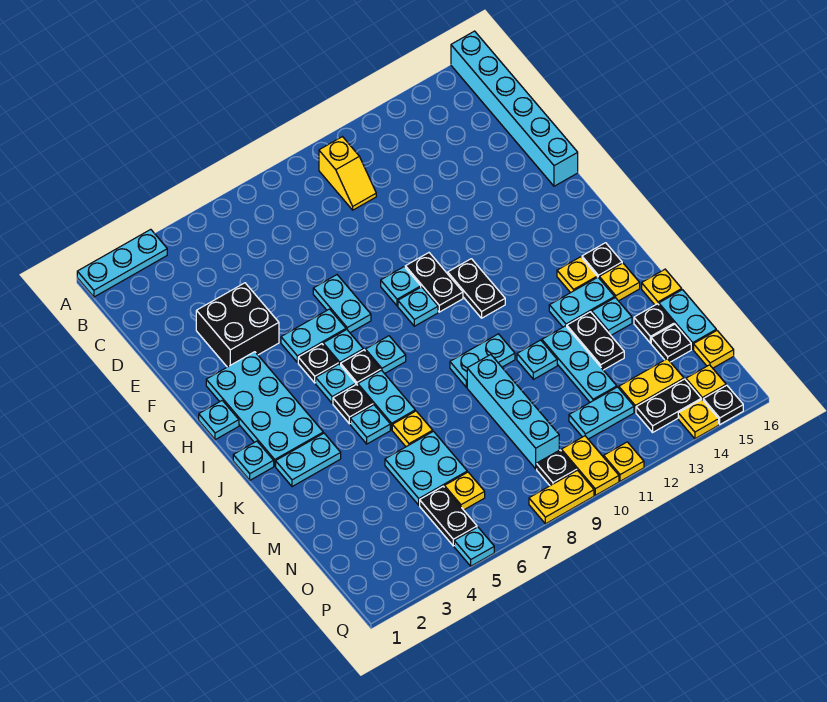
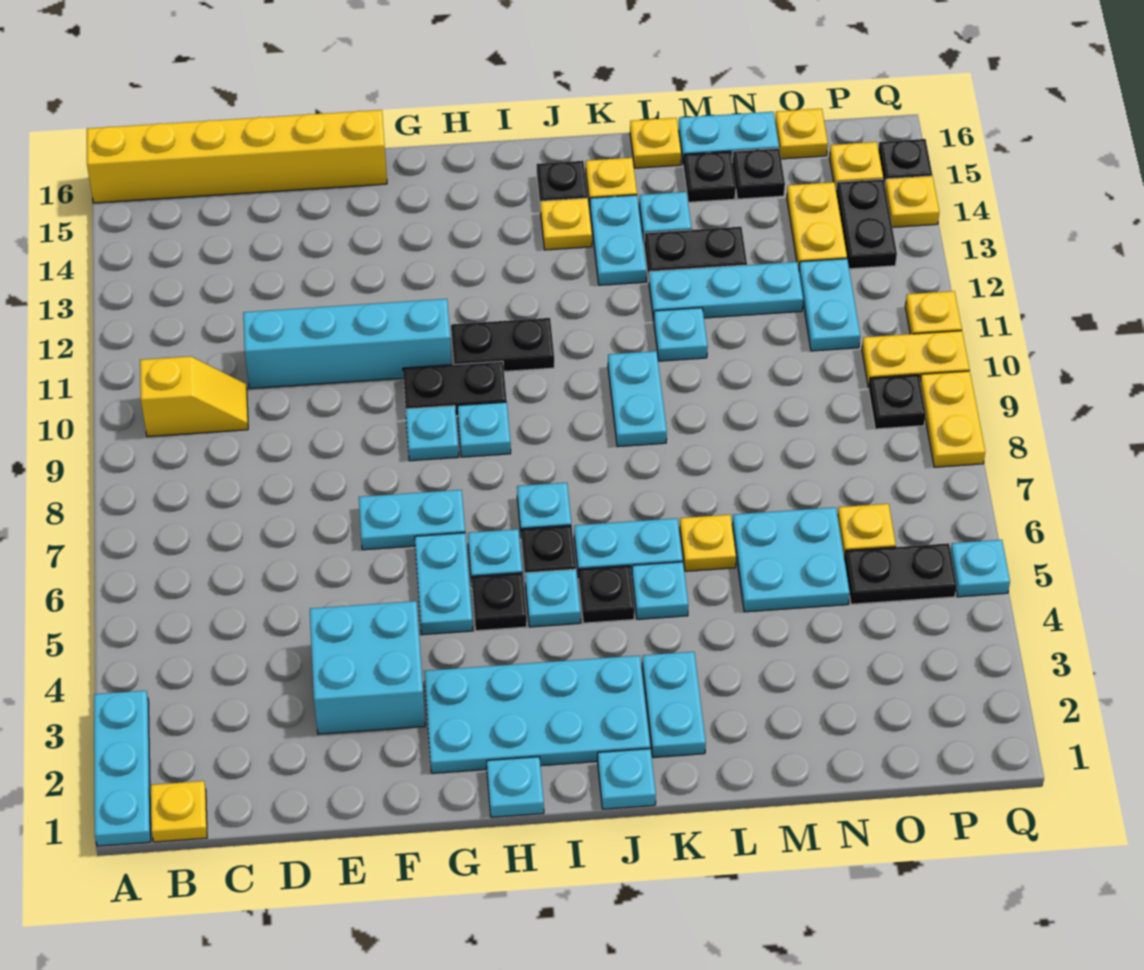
cyan 1x6 brick [451,31,578,186] -> yellow 1x6 brick [87,110,387,203]
none -> yellow 1x1 plate [151,781,207,842]
black 2x2 brick [196,283,279,367] -> cyan 2x2 brick [310,601,425,734]
cyan 1x4 brick [467,355,559,469] -> cyan 1x4 brick moved to [243,299,452,388]

